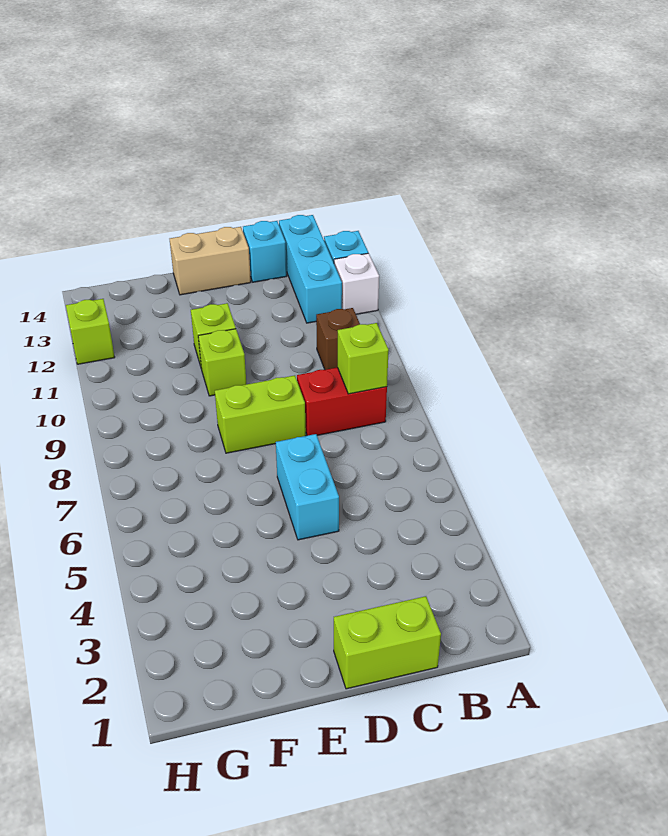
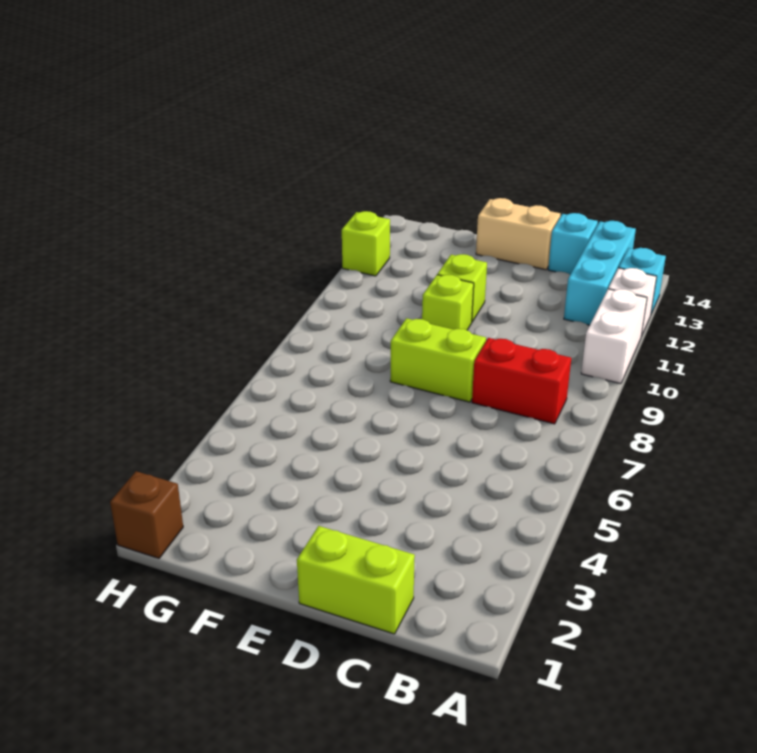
none -> white 1x2 brick [581,289,647,384]
lime 1x1 brick [338,323,389,394] -> none
brown 1x1 brick [316,308,360,370] -> brown 1x1 brick moved to [110,471,183,558]
cyan 1x2 brick [276,434,339,540] -> none

